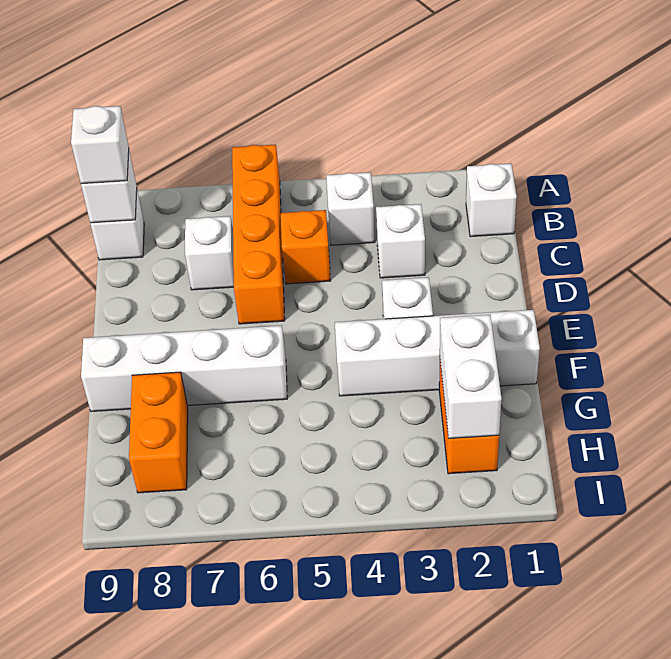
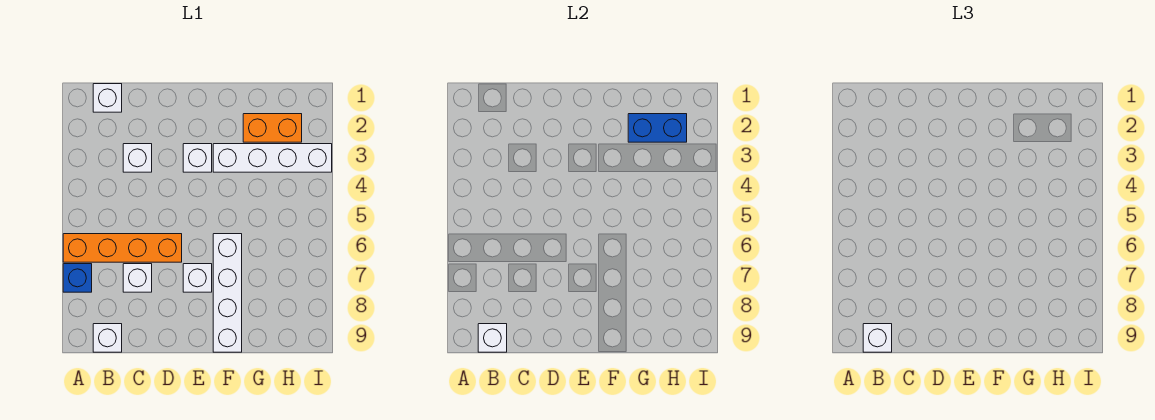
none -> blue 1x1 brick [63,264,92,292]
white 1x1 brick [326,172,375,245] -> white 1x1 brick moved to [183,264,212,292]
orange 1x1 brick [281,210,331,284] -> none
white 1x4 brick [335,310,540,396] -> white 1x4 brick turned to [213,144,332,172]
white 1x2 brick [440,315,502,438] -> blue 1x2 brick [628,114,687,142]
orange 1x2 brick [129,372,188,493] -> none

